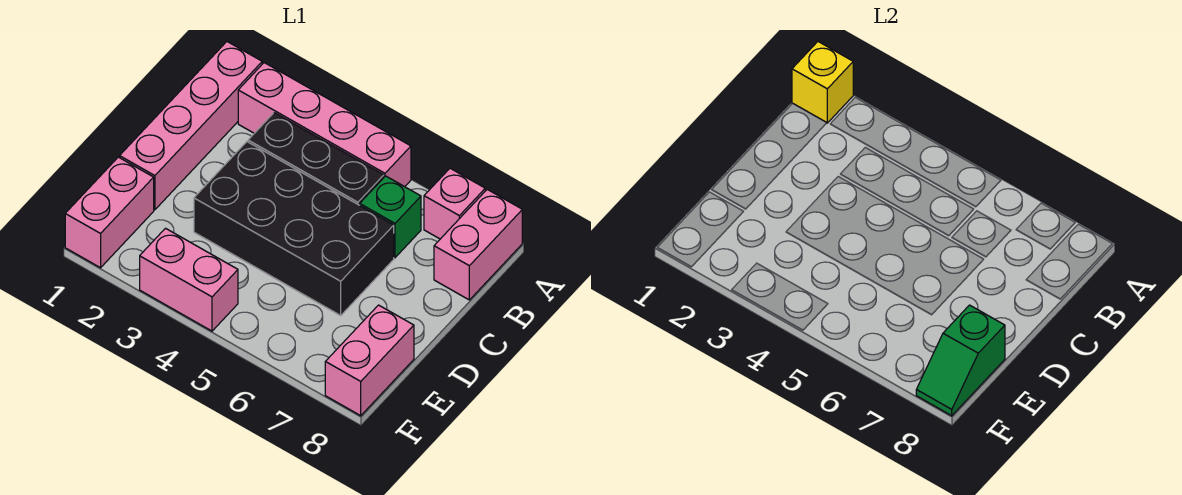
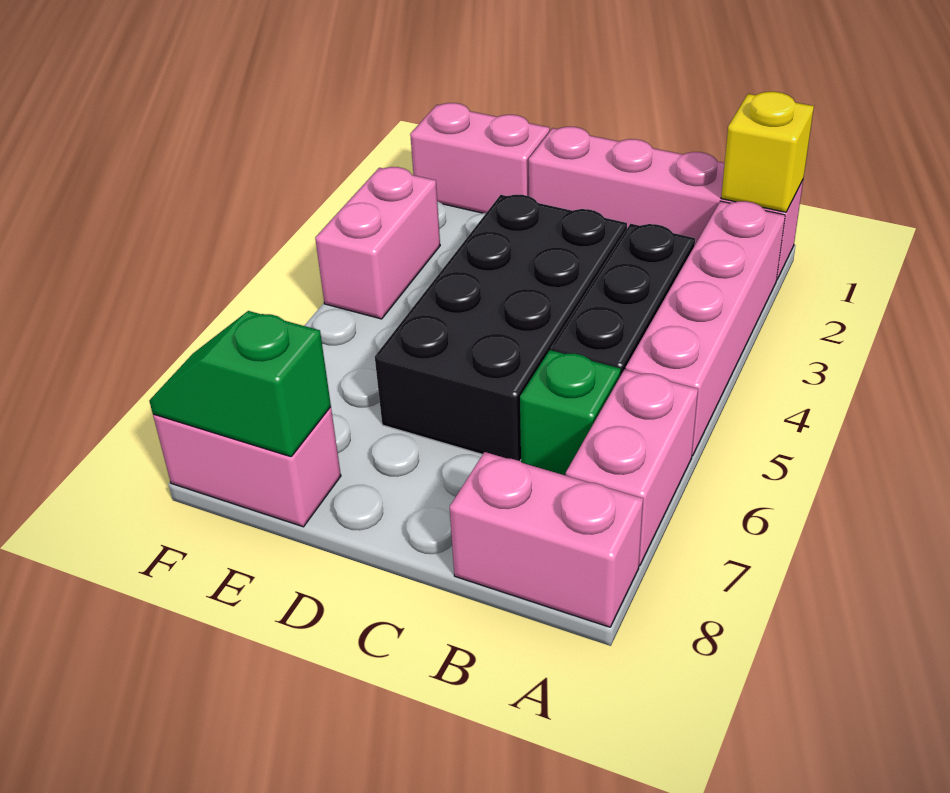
pink 1x1 brick [424,168,485,239] -> pink 1x2 brick [566,370,698,565]

